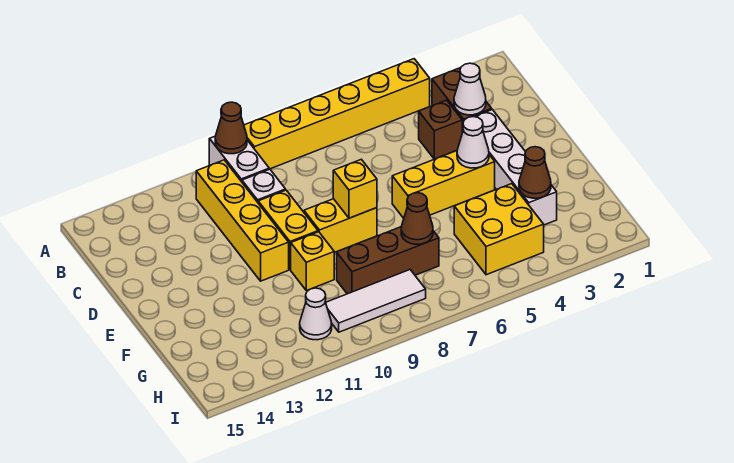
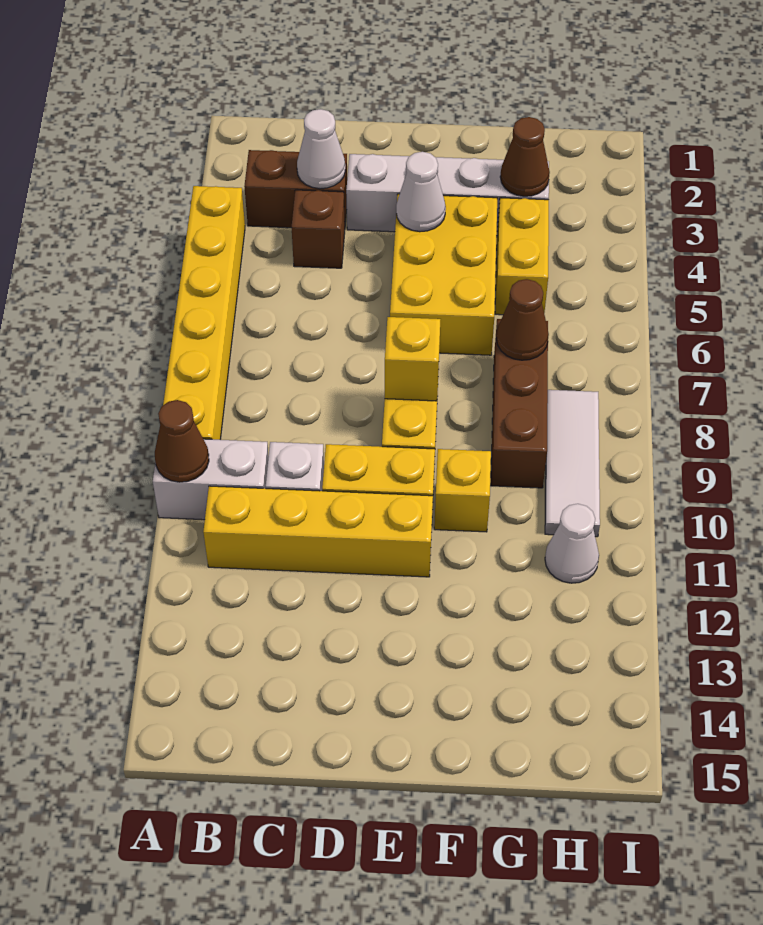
yellow 1x3 brick [392,151,495,218] -> yellow 2x3 brick [390,194,497,355]
yellow 2x2 brick [454,184,544,275] -> yellow 1x2 brick [495,198,549,315]

